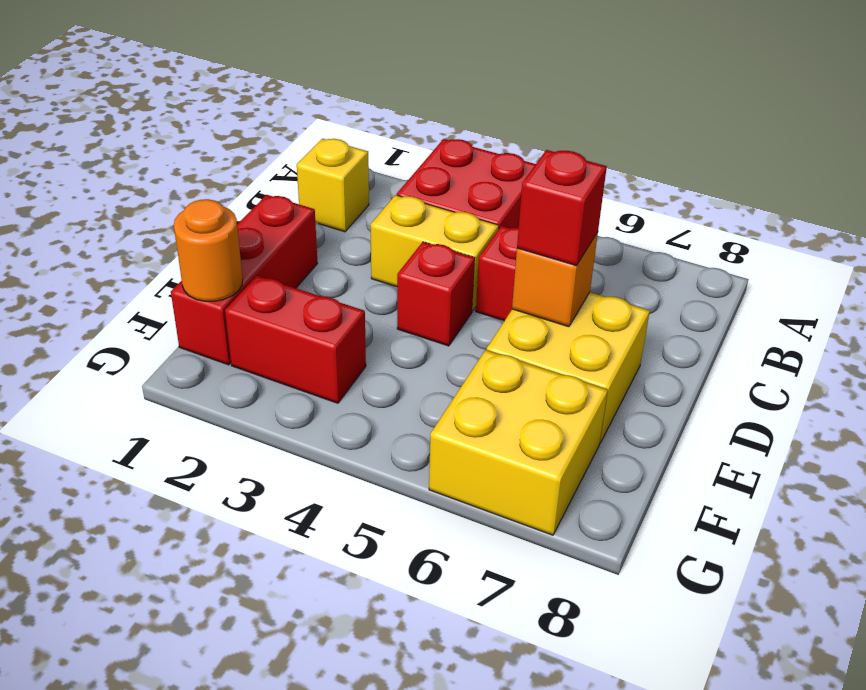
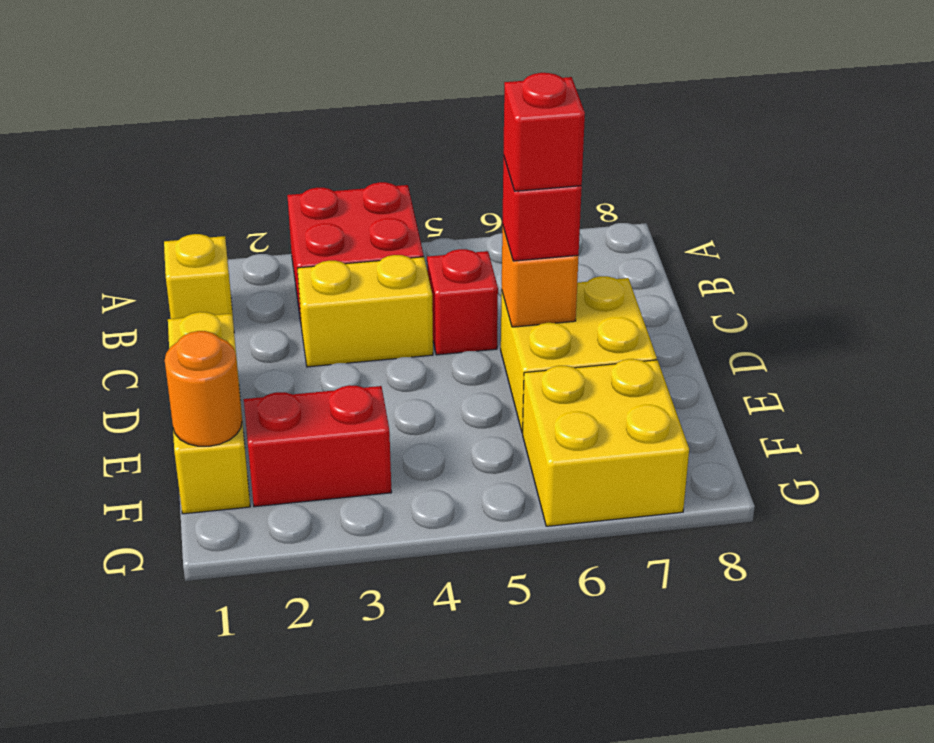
red 1x3 brick [171,195,318,365] -> yellow 1x3 brick [168,312,250,514]
red 1x1 brick [397,242,475,346] -> red 1x1 brick moved to [503,73,585,191]

